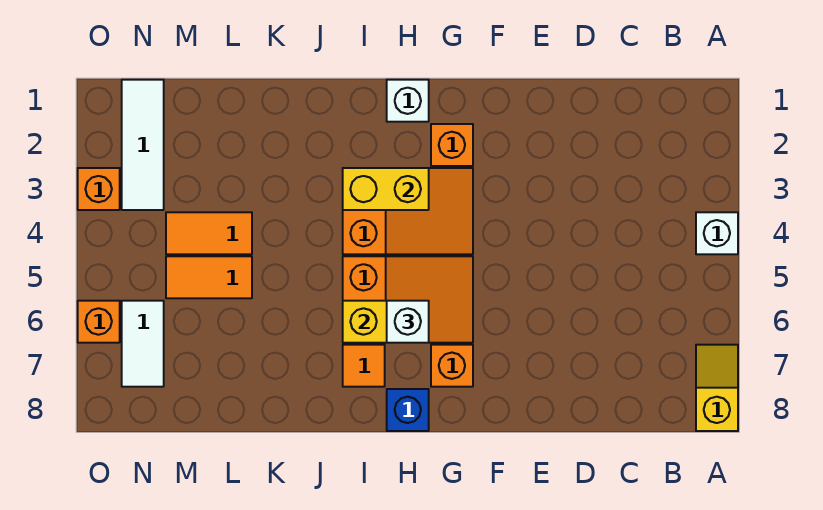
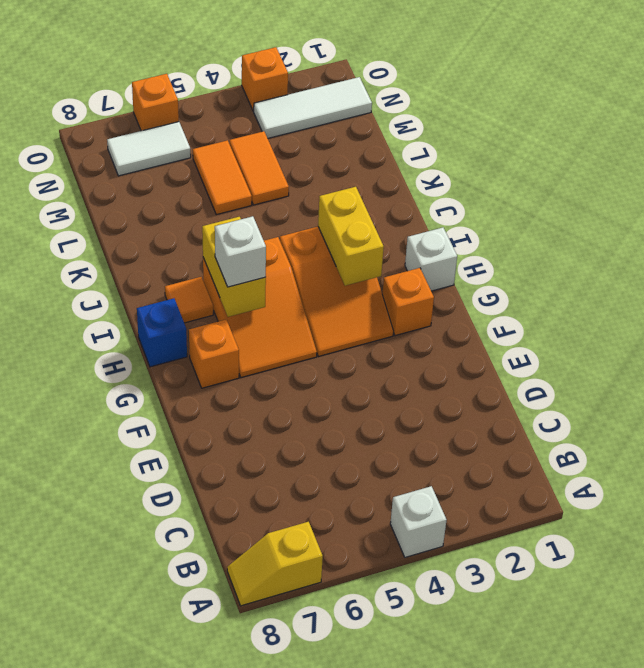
yellow 1x2 slope [696,345,738,431] -> yellow 1x2 slope turned to [227,522,323,606]

